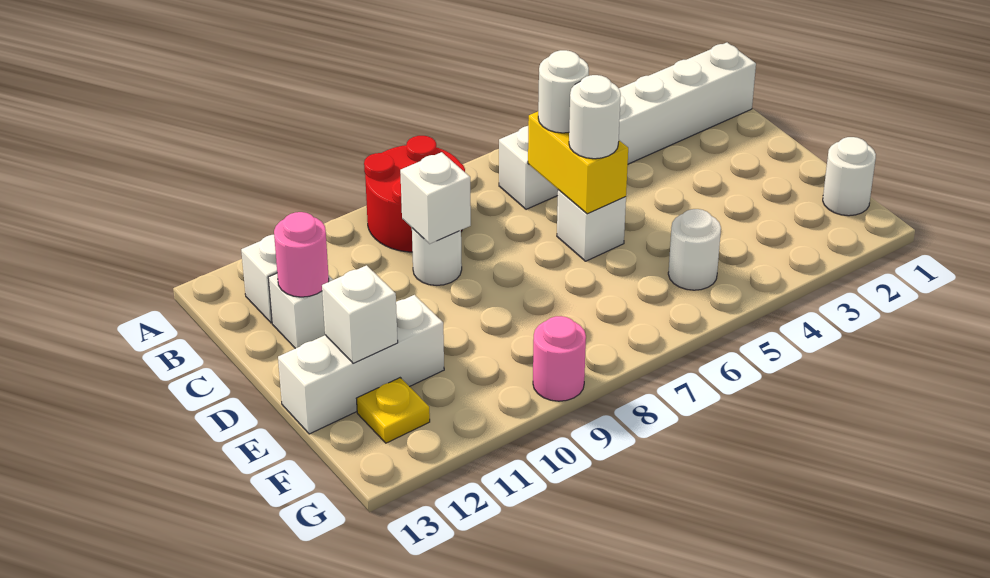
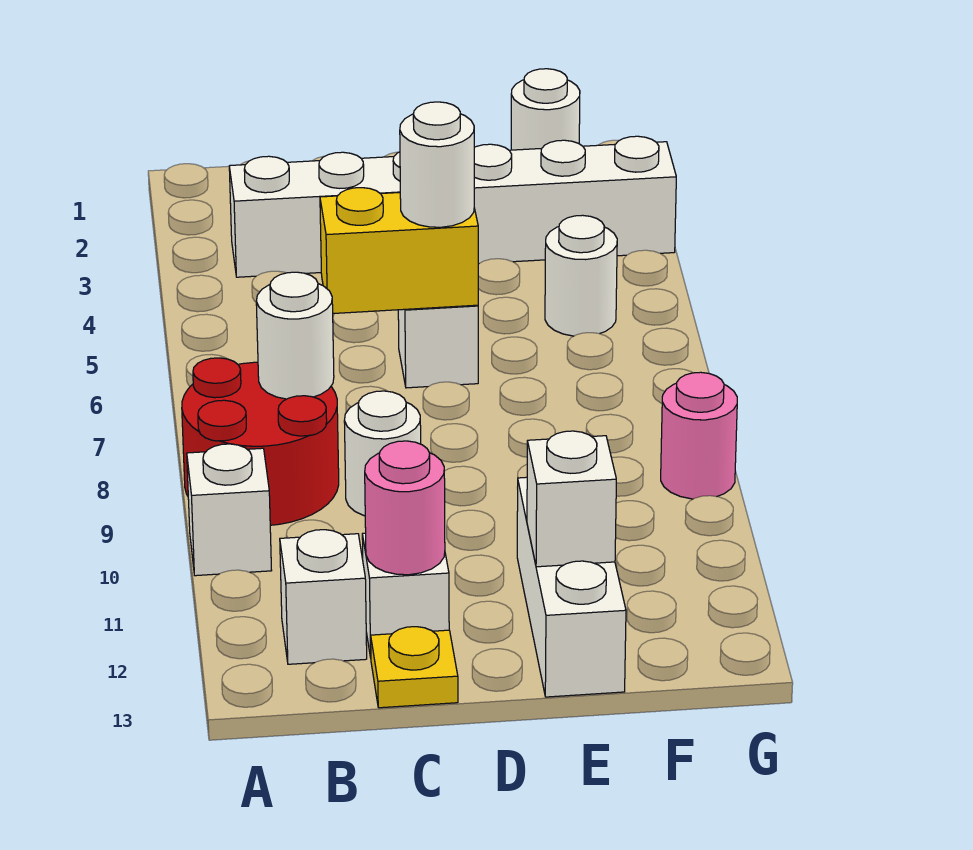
white 1x6 brick [499,43,756,209] -> white 1x6 brick turned to [229,136,676,277]
white 1x1 round brick [538,50,589,133] -> white 1x1 round brick moved to [256,272,334,399]
white 1x1 brick [400,152,471,244] -> white 1x1 brick moved to [187,444,272,576]
yellow 1x1 plate [356,378,430,443] -> yellow 1x1 plate moved to [371,627,458,708]

